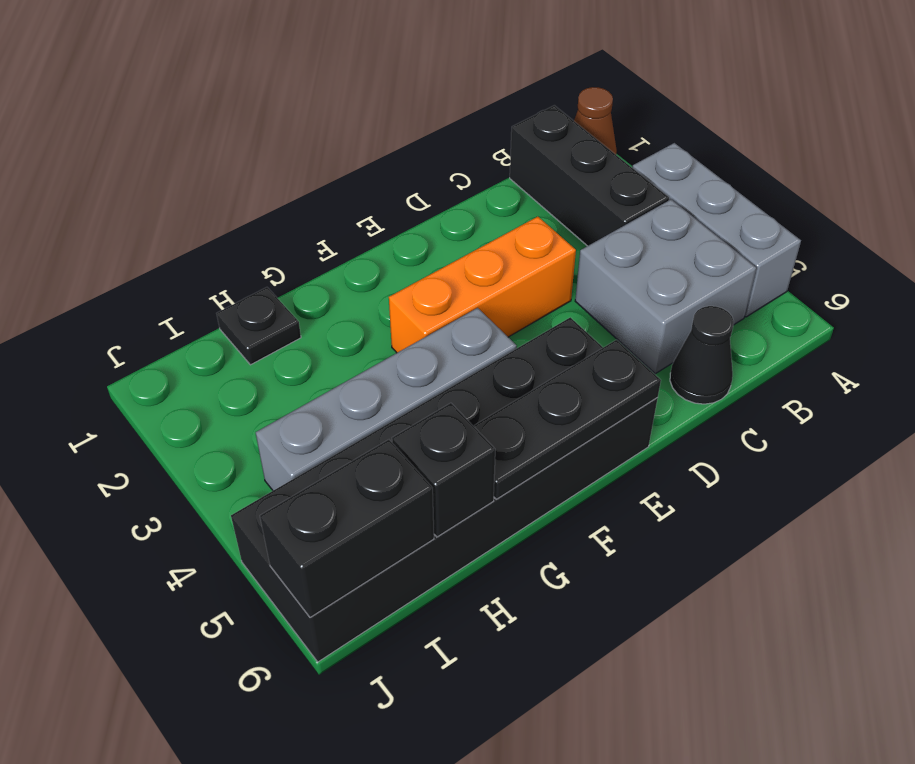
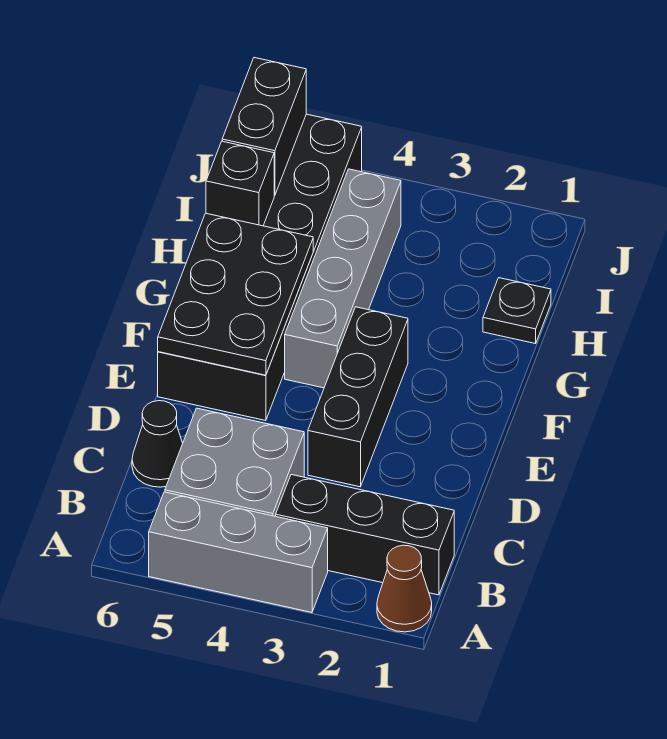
orange 1x3 brick [389,217,576,353] -> black 1x3 brick [308,307,408,487]
black 1x3 plate [474,340,661,499] -> black 2x3 plate [158,213,313,375]

